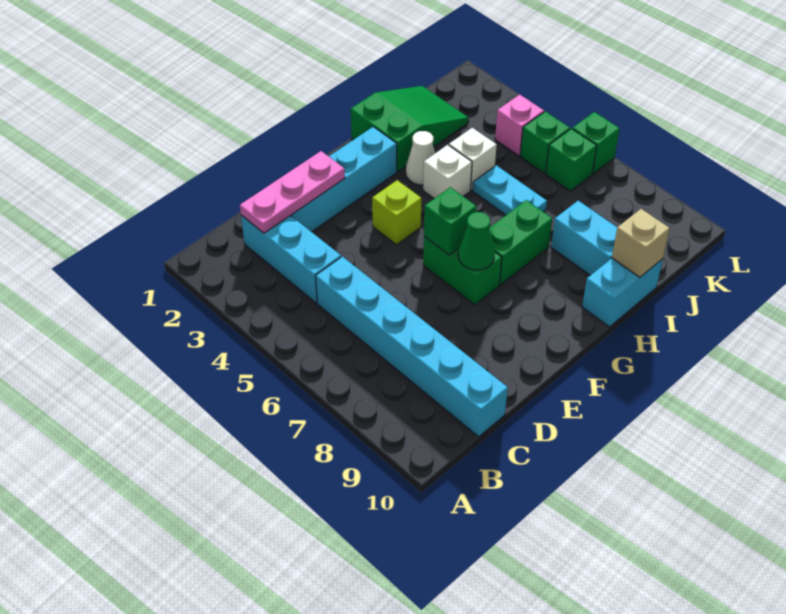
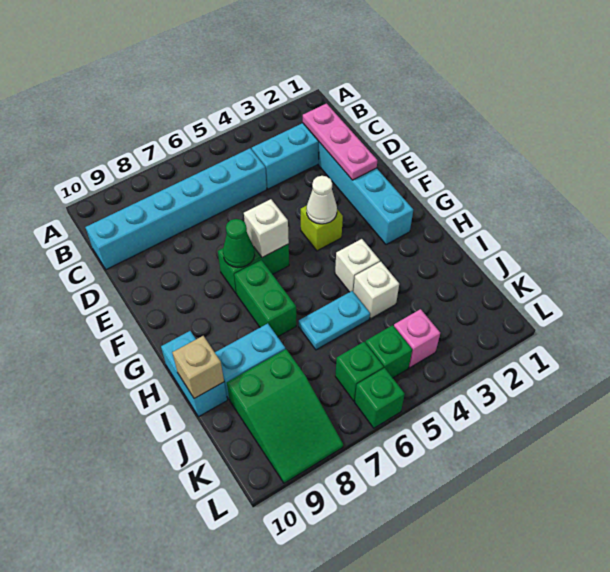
green 1x1 brick [424,187,476,255] -> white 1x1 brick [244,199,289,257]
green 2x3 slope [351,86,469,172] -> green 2x3 slope moved to [227,349,343,483]
white 1x1 cone [406,131,435,185] -> white 1x1 cone moved to [307,176,337,224]

